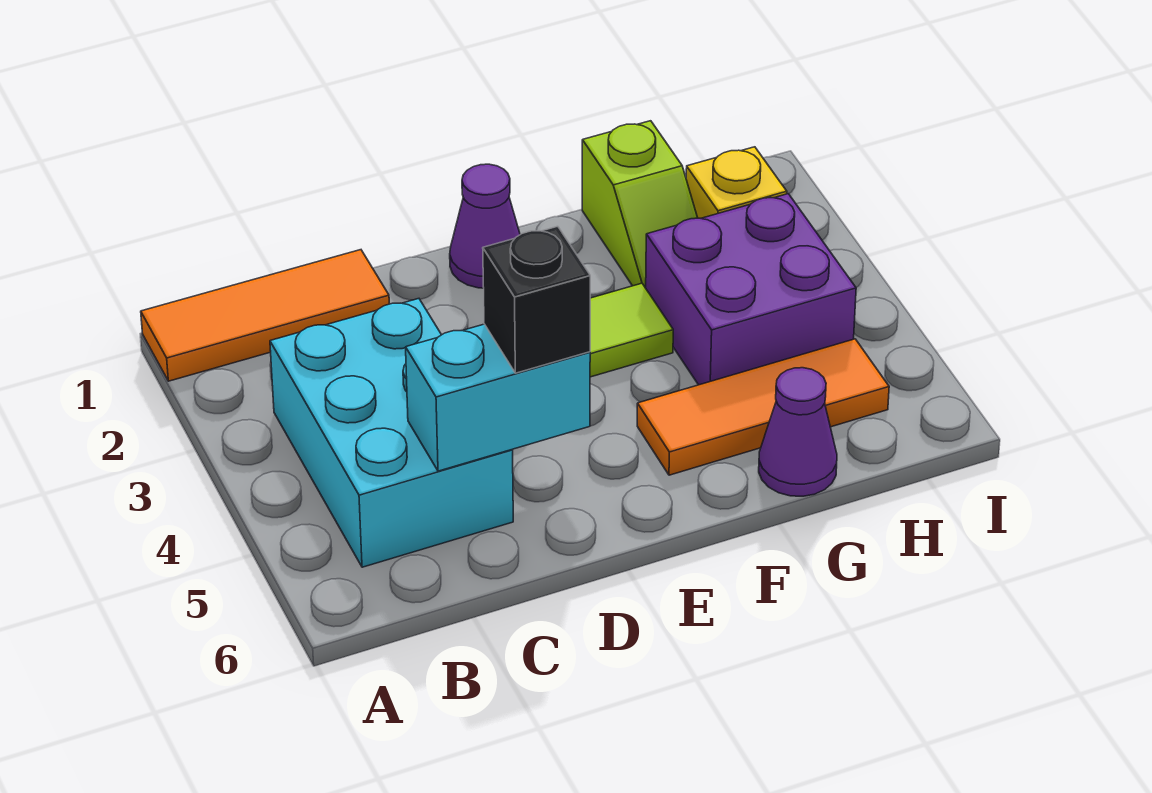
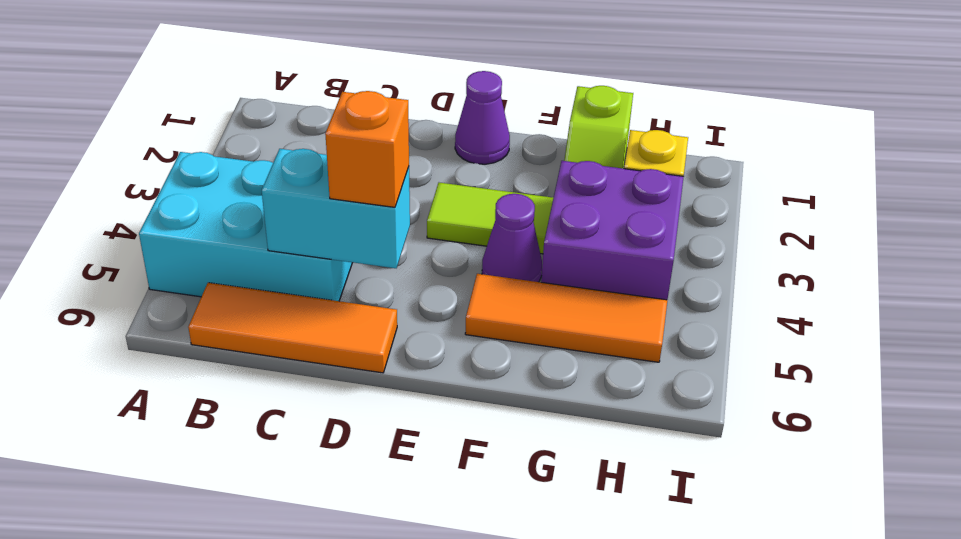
orange 1x3 tile [141,250,389,381] -> orange 1x3 tile moved to [188,283,397,373]
cyan 2x3 brick [270,299,513,567] -> cyan 2x3 brick turned to [139,152,353,301]
black 1x1 brick [483,226,590,373] -> orange 1x1 brick [325,91,409,207]
purple 1x1 cone [759,368,837,496] -> purple 1x1 cone moved to [482,194,542,282]

